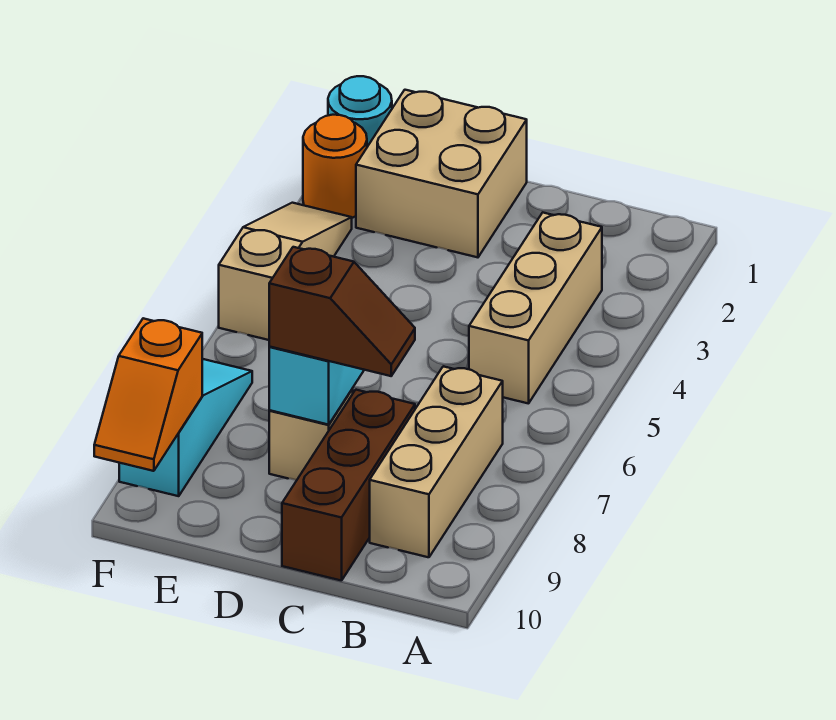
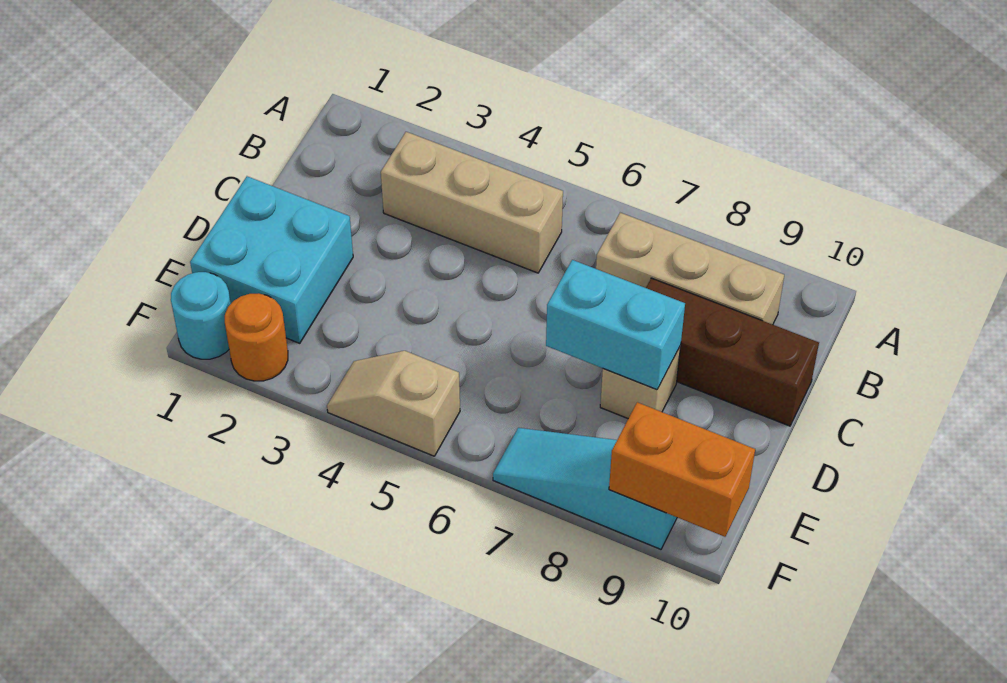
brown 1x2 slope [269,247,415,376] -> none
tan 2x2 brick [356,90,527,257] -> cyan 2x2 brick [190,176,353,343]
tan 1x3 slope [219,203,352,340] -> tan 1x2 slope [327,351,460,456]
orange 1x2 slope [94,318,202,471] -> orange 1x2 brick [609,402,755,537]

